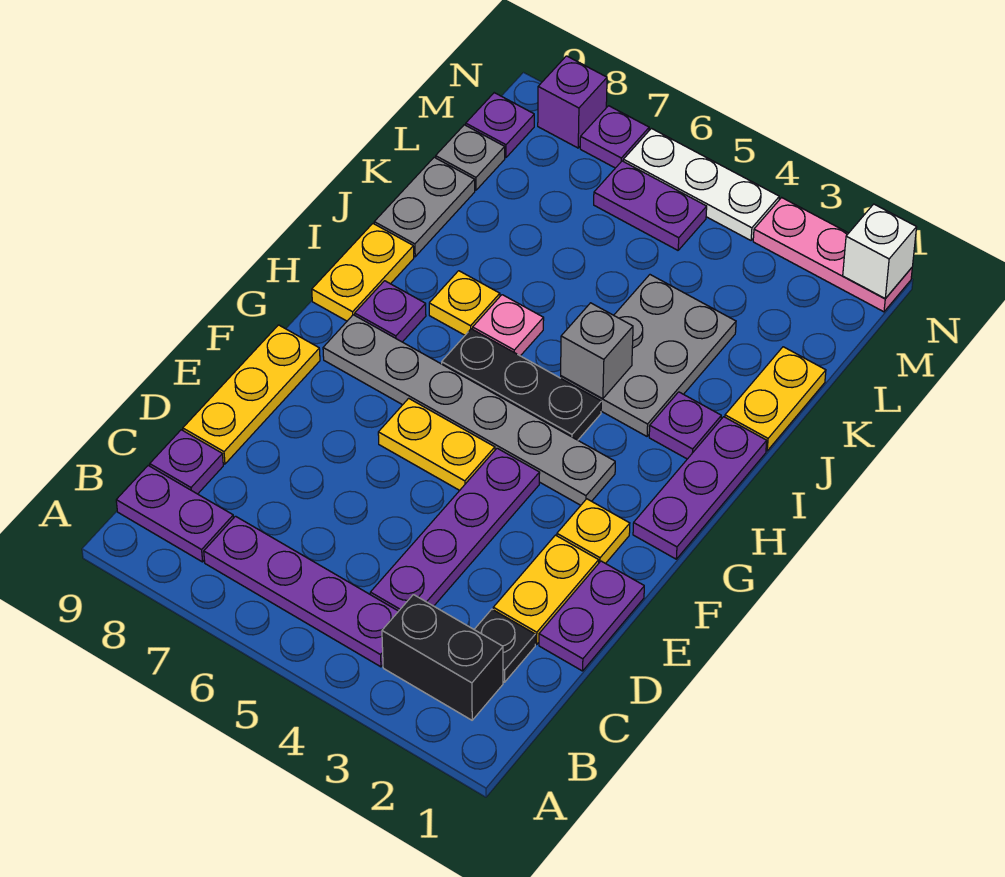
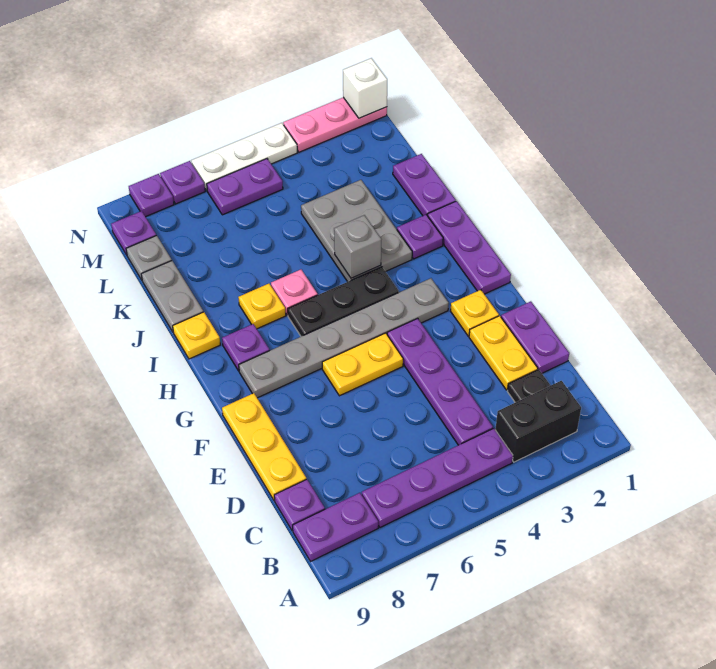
yellow 1x2 plate [312,224,414,321] -> yellow 1x1 plate [173,312,220,359]
yellow 1x2 plate [725,347,826,451] -> purple 1x2 plate [393,154,456,216]
purple 1x1 brick [538,56,607,148] -> purple 1x1 plate [129,174,174,217]

